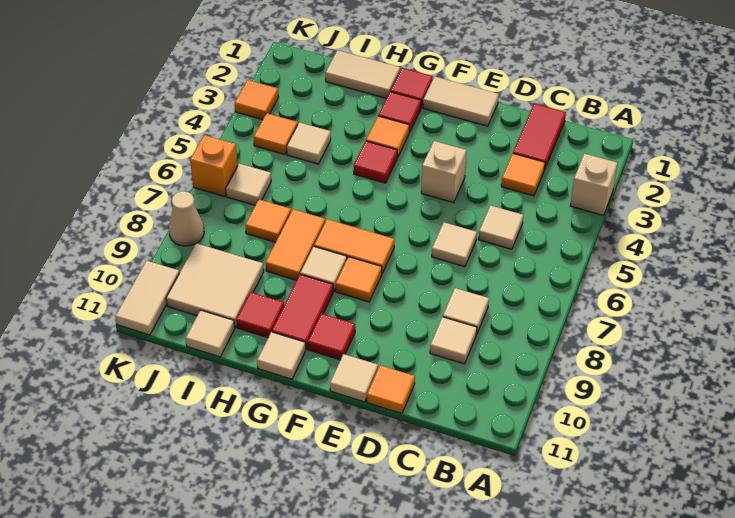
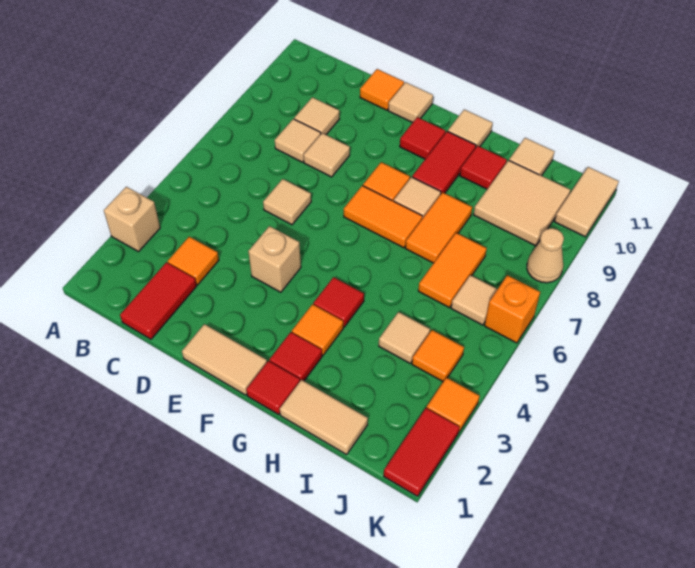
tan 1x1 tile [478,205,523,249] -> tan 1x1 tile moved to [304,133,350,177]
orange 1x1 tile [245,199,291,242] -> orange 1x2 tile [418,233,487,307]
none -> red 1x2 tile [384,408,460,496]

